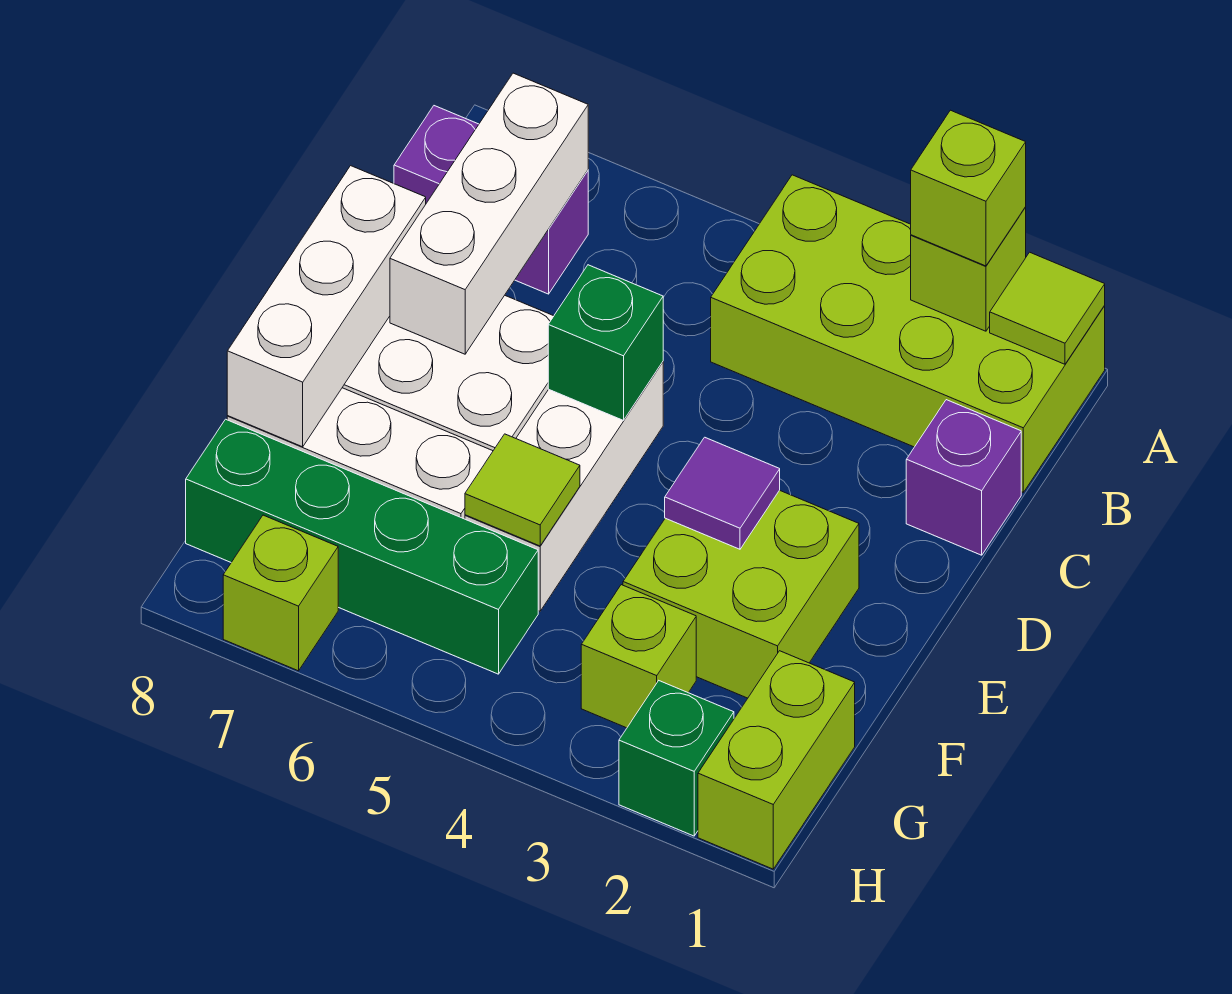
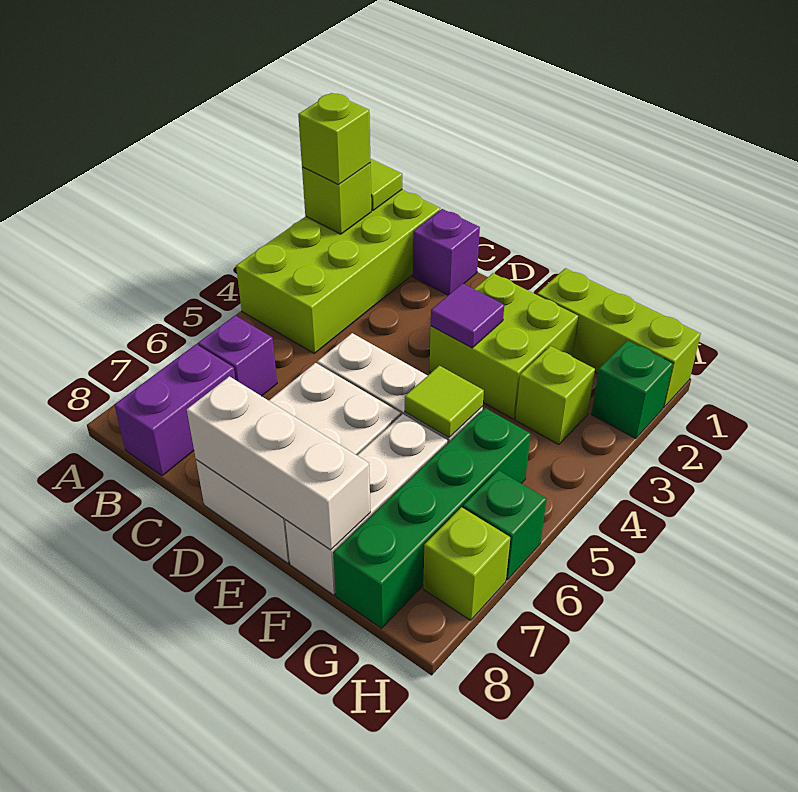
none -> purple 1x1 brick [198,316,277,396]
white 1x3 brick [390,73,588,354] -> none
green 1x1 brick [548,265,663,420] -> green 1x1 brick moved to [463,470,547,580]
lime 1x2 brick [698,651,855,869] -> lime 1x3 brick [537,268,701,407]

